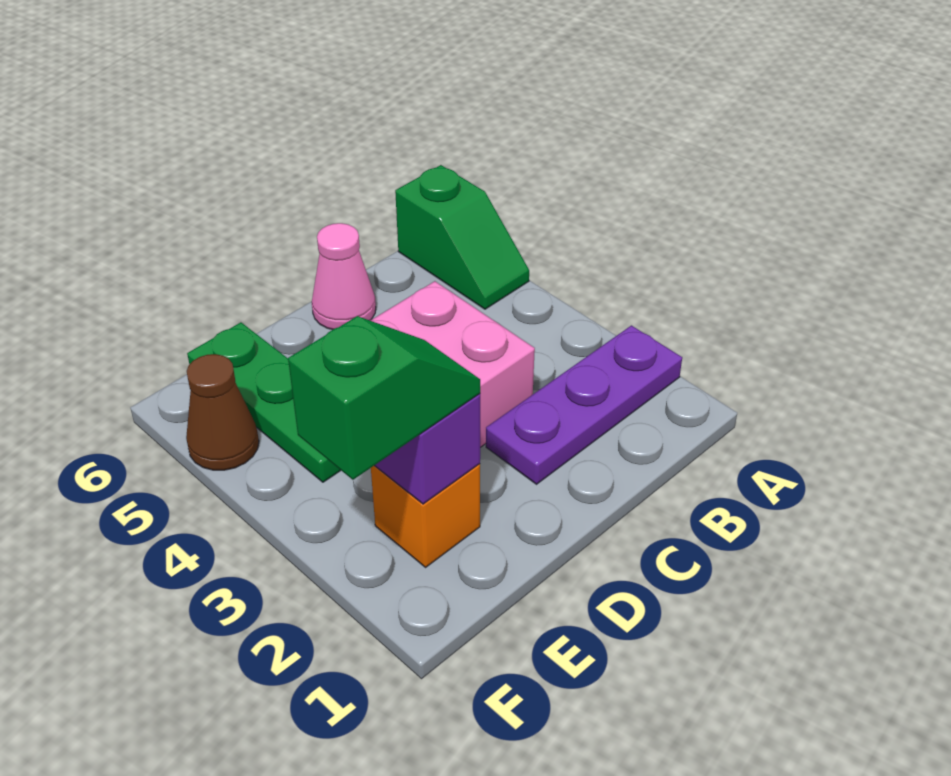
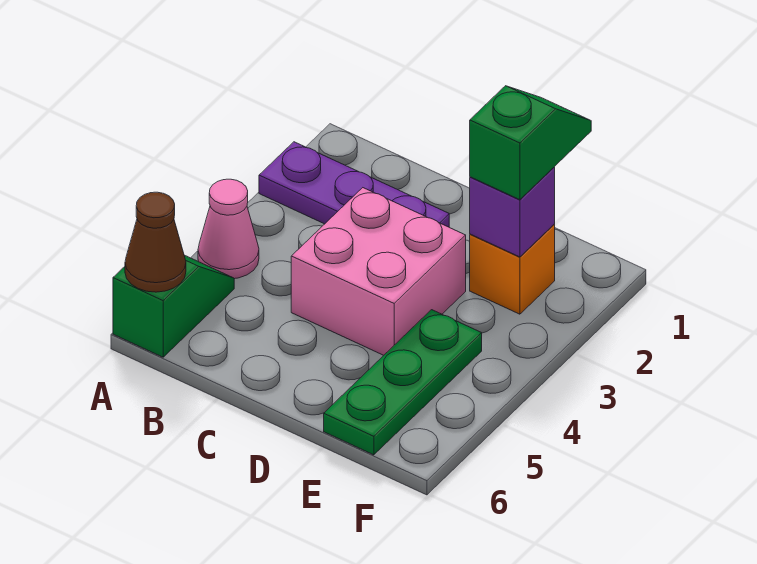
pink 1x1 cone [312,223,376,330] -> pink 1x1 cone moved to [198,179,259,279]
green 1x2 slope [288,316,480,480] -> green 1x2 slope turned to [470,86,591,200]
brown 1x1 cone [186,354,259,470] -> brown 1x1 cone moved to [125,192,186,292]

